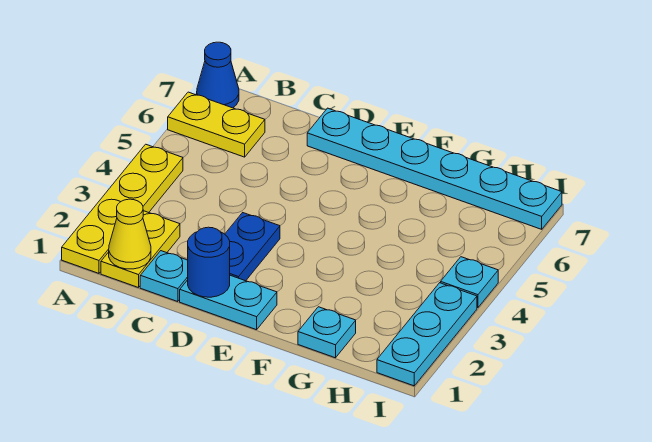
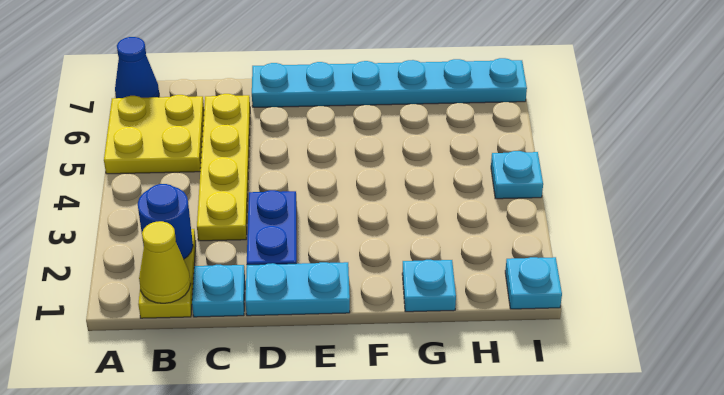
yellow 1x4 plate [62,144,183,273] -> yellow 1x4 plate moved to [197,94,250,241]
yellow 1x2 plate [168,92,265,157] -> yellow 2x2 plate [104,95,204,174]
blue 1x1 round brick [188,227,230,297] -> blue 1x1 round brick moved to [138,184,193,259]
cyan 1x3 plate [377,283,477,386] -> cyan 1x1 plate [505,257,562,309]

